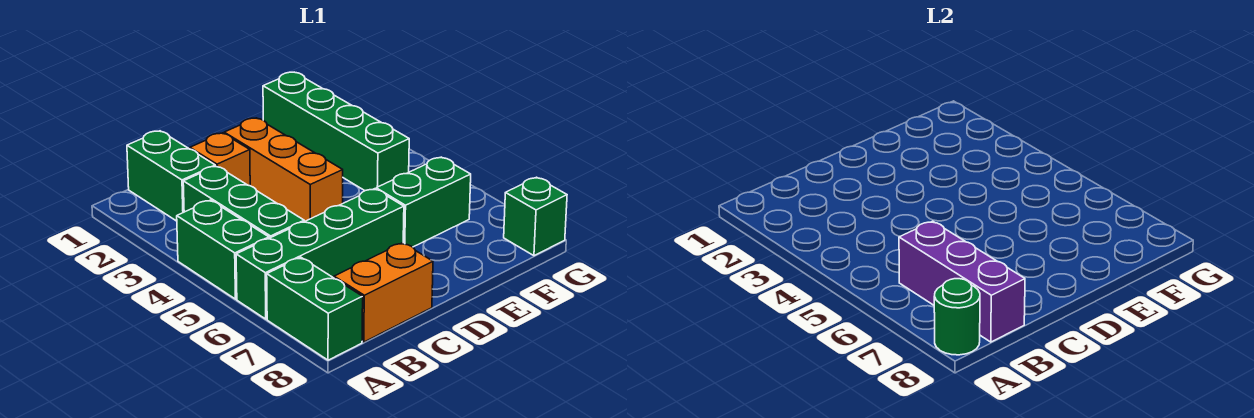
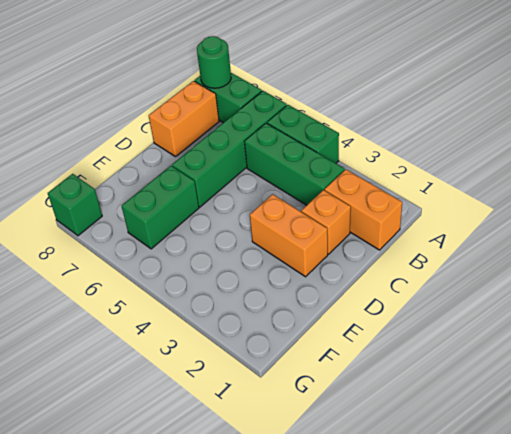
green 1x2 brick [127,131,215,221] -> orange 1x2 brick [325,170,402,250]
purple 1x3 brick [899,221,1025,342] -> none
orange 1x3 brick [224,118,343,222] -> orange 1x2 brick [250,194,328,277]
green 1x4 brick [263,72,409,191] -> none

